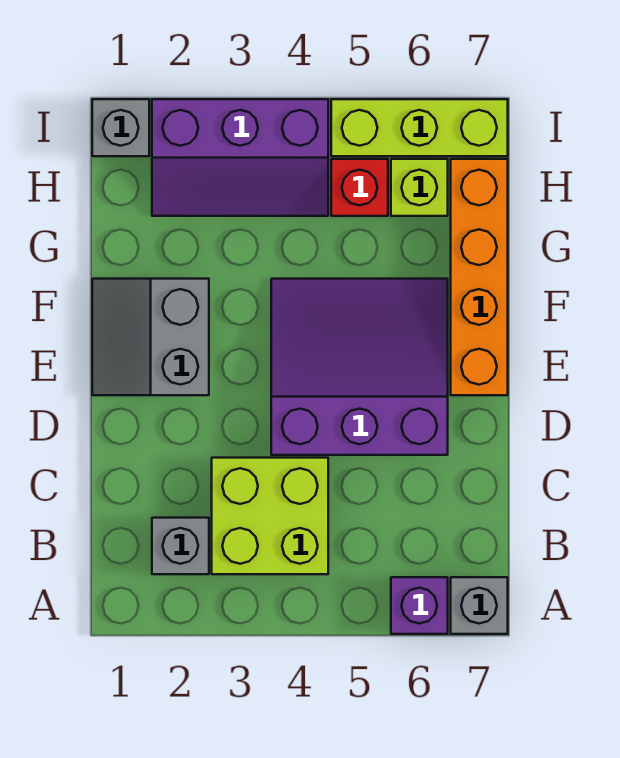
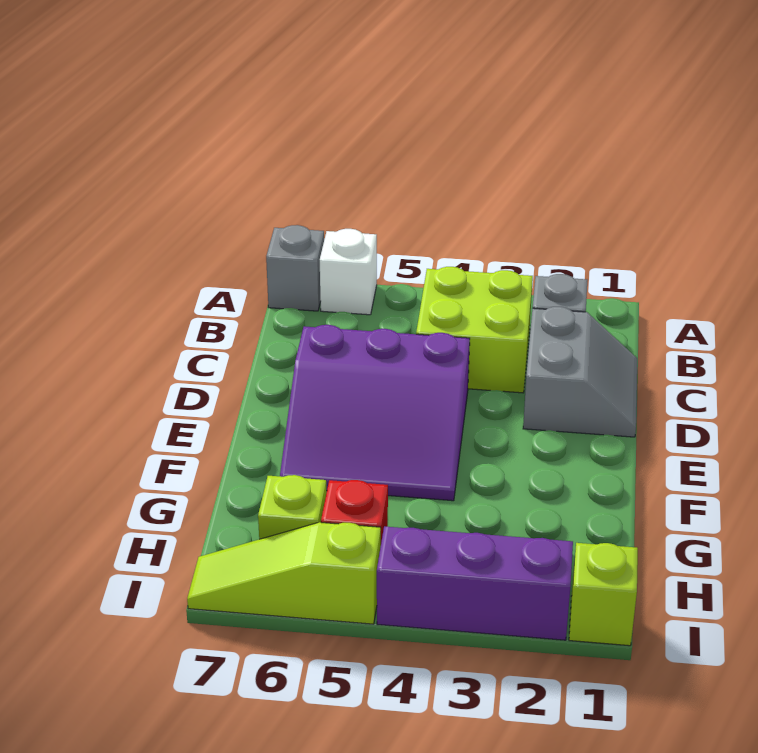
purple 1x1 brick [391,577,448,634] -> white 1x1 brick [320,229,377,315]
grey 2x2 slope [92,279,209,395] -> grey 2x2 slope moved to [523,307,637,437]
orange 1x4 brick [451,159,508,395] -> none
grey 1x1 brick [92,99,149,156] -> lime 1x1 brick [569,543,638,646]
lime 1x3 brick [331,99,508,156] -> lime 1x3 slope [187,522,381,624]

